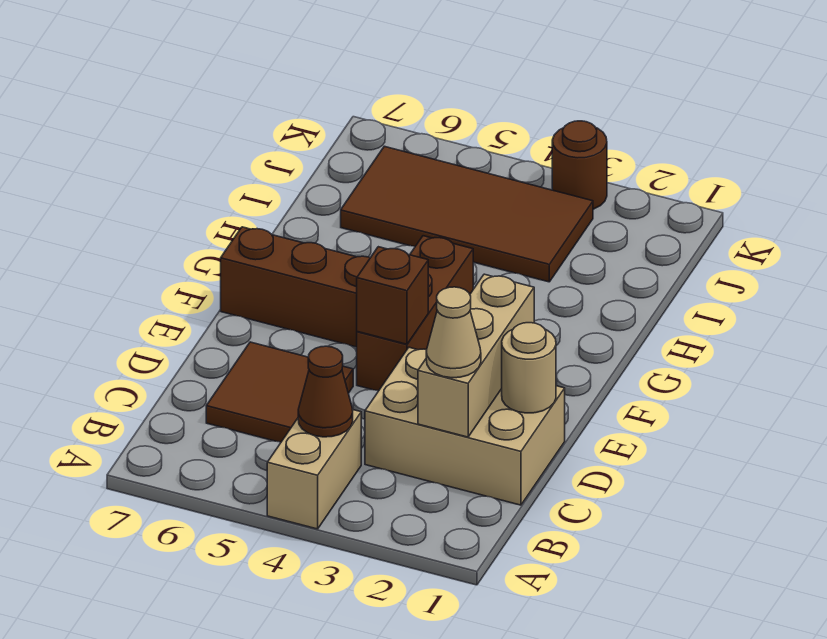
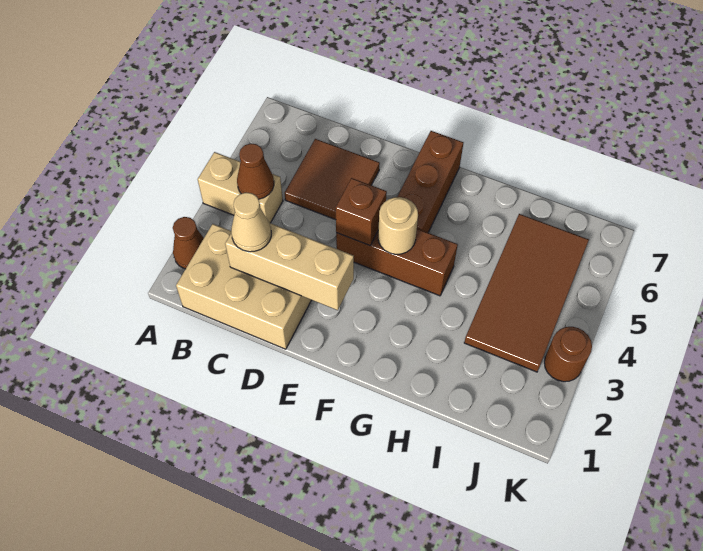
none -> brown 1x1 cone [173,217,204,269]
tan 2x3 brick [365,347,565,505] -> tan 2x3 brick turned to [176,224,311,349]
tan 1x1 round brick [502,323,556,413] -> tan 1x1 round brick moved to [378,197,418,254]

